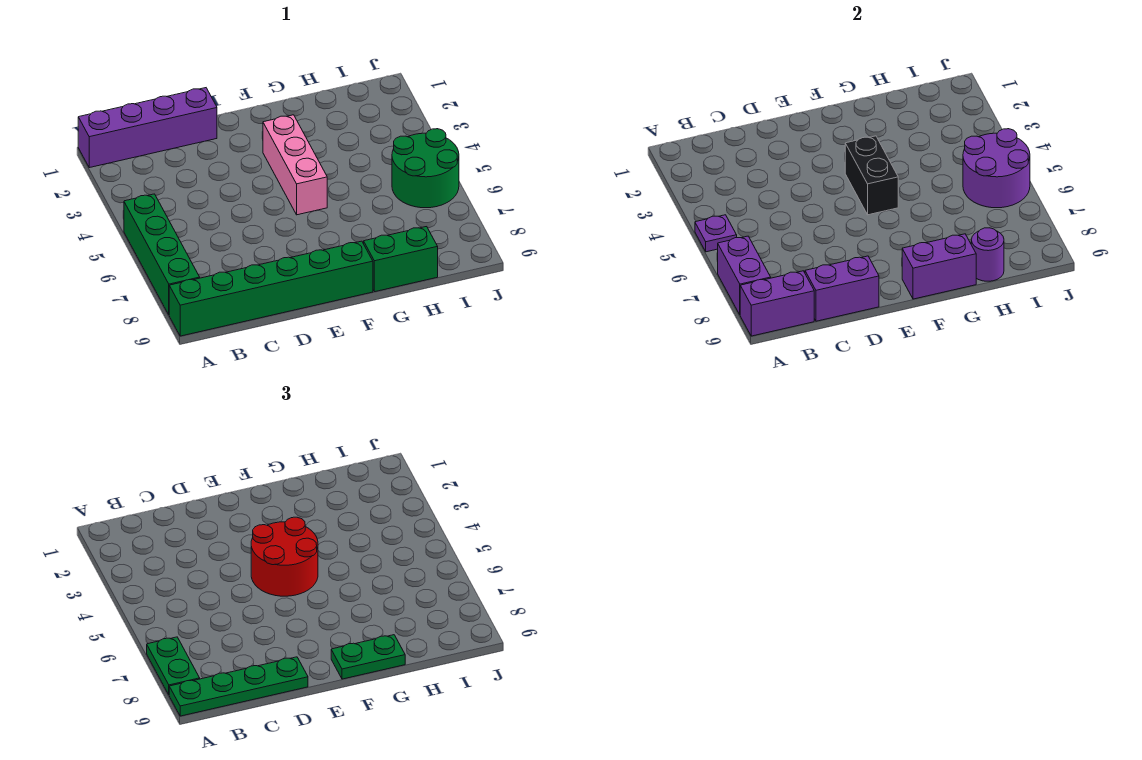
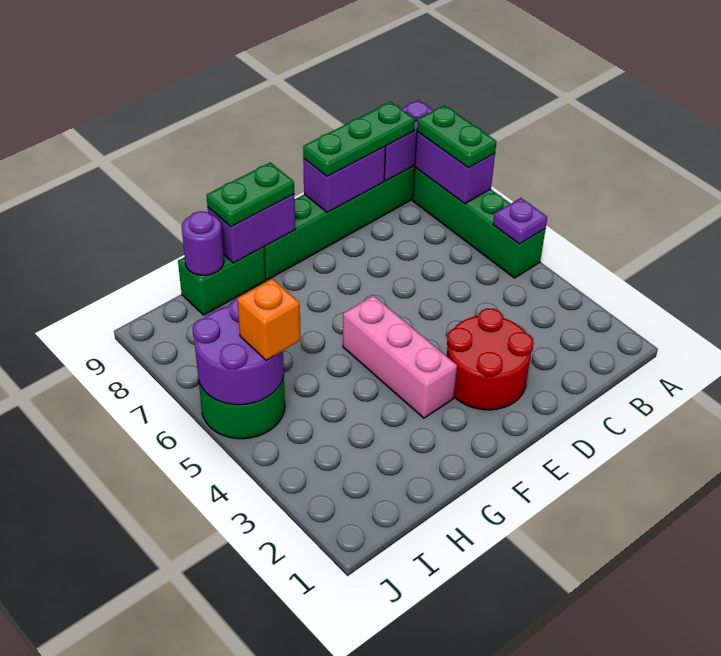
purple 1x4 brick [78,88,217,168] -> none
green 1x4 plate [169,657,308,716] -> green 1x3 plate [303,102,415,176]
red 2x2 round brick [251,517,318,596] -> red 2x2 round brick moved to [447,308,534,410]
black 1x2 brick [845,136,898,215] -> none
none -> orange 1x1 brick [237,279,300,361]

